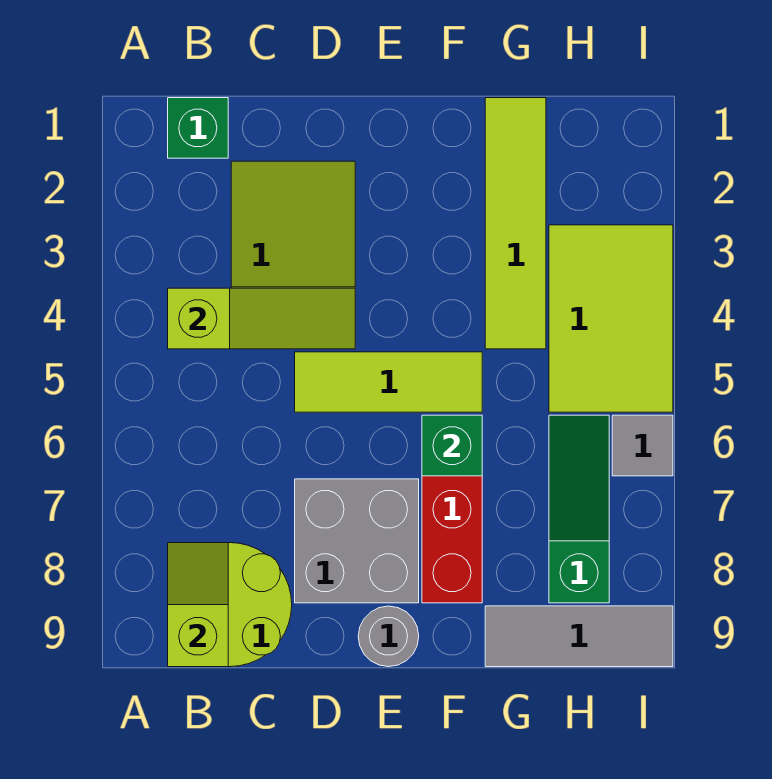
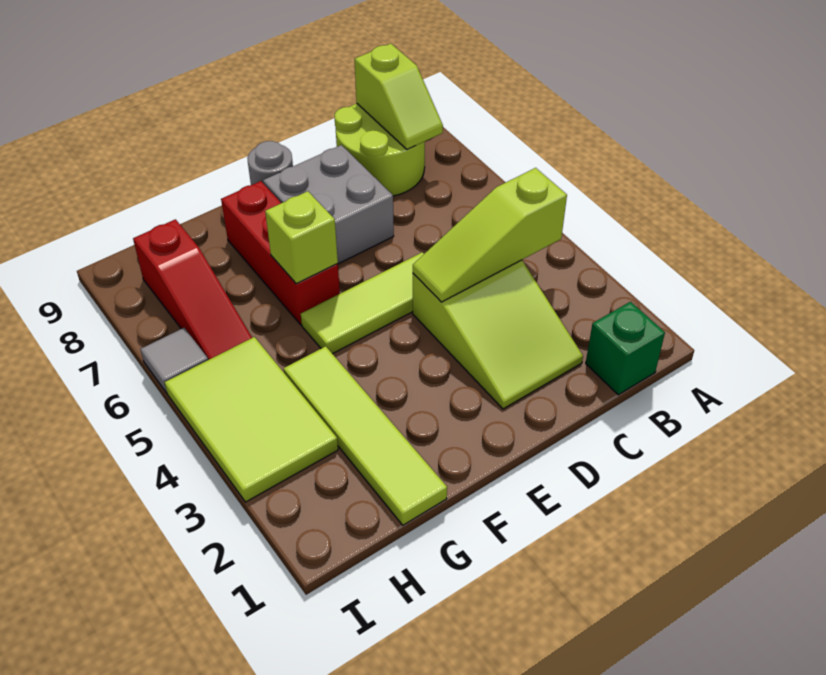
green 1x1 brick [422,415,482,476] -> lime 1x1 brick [265,191,338,284]
grey 1x3 tile [485,606,673,667] -> none
green 1x3 slope [549,415,609,603] -> red 1x3 slope [133,219,252,360]

